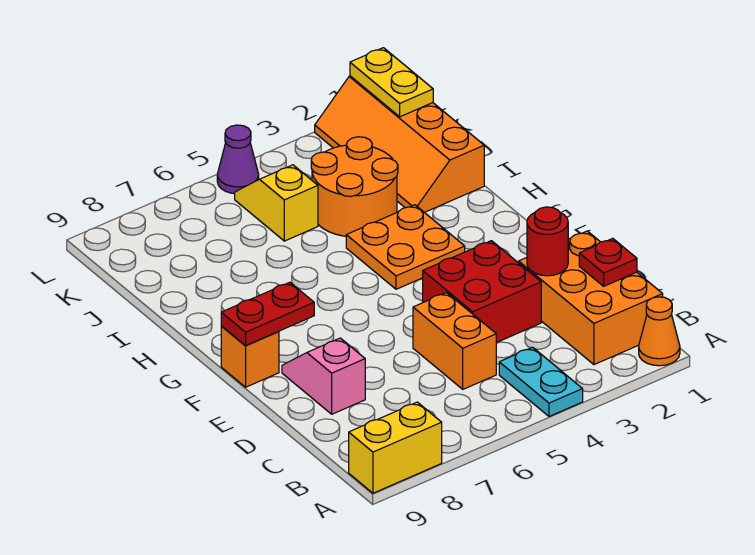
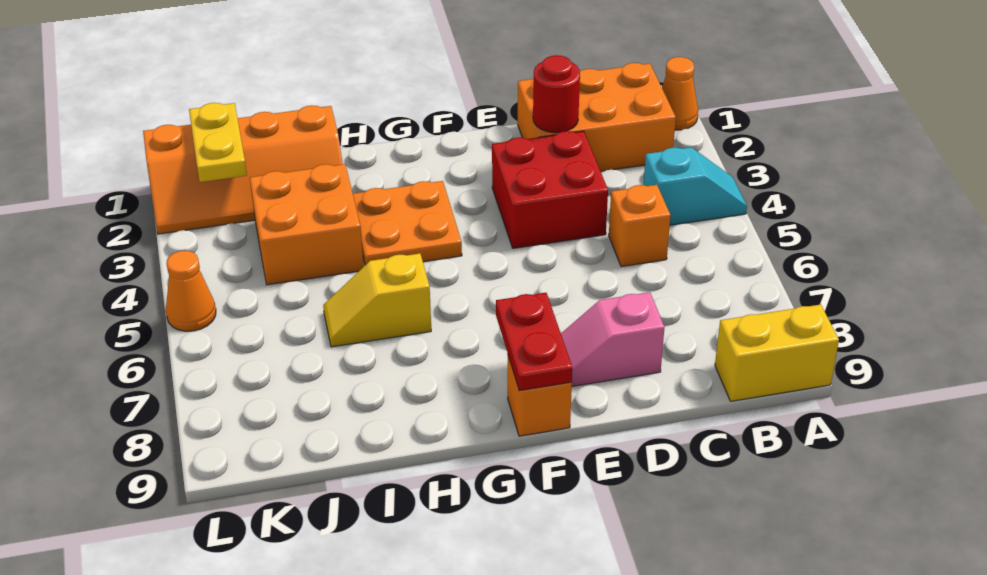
cyan 1x2 plate [499,347,583,416] -> cyan 1x2 slope [644,147,747,225]
yellow 1x2 brick [349,402,442,493] -> yellow 1x2 brick turned to [715,304,839,401]
red 1x1 plate [579,238,637,286] -> none
orange 1x2 brick [413,293,496,389] -> orange 1x1 brick [609,185,671,267]
orange 2x2 round brick [311,137,398,236] -> orange 2x2 brick [250,164,364,285]
yellow 1x2 slope [235,165,318,241] -> yellow 1x2 slope moved to [323,253,431,347]
yellow 1x2 plate [350,48,433,117] -> yellow 1x2 plate turned to [189,103,247,182]
purple 1x1 cone [217,125,259,194] -> orange 1x1 cone [166,251,216,331]

